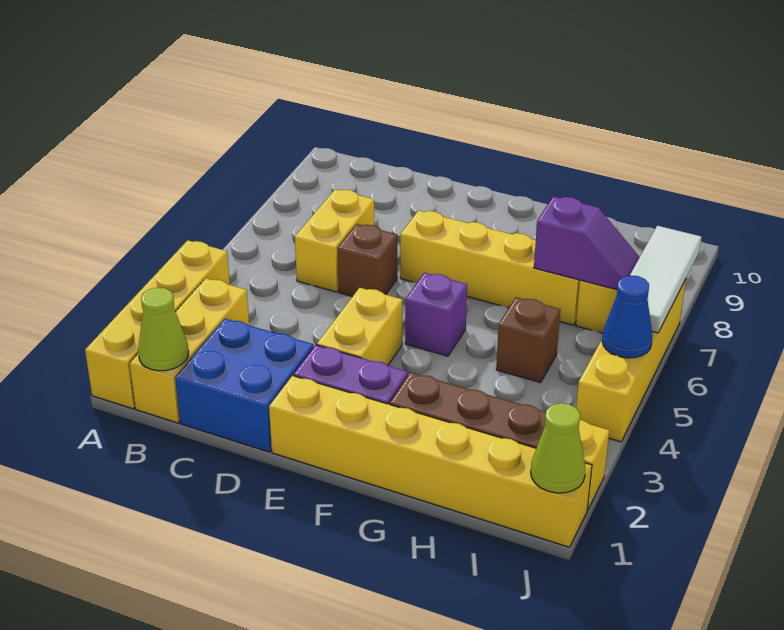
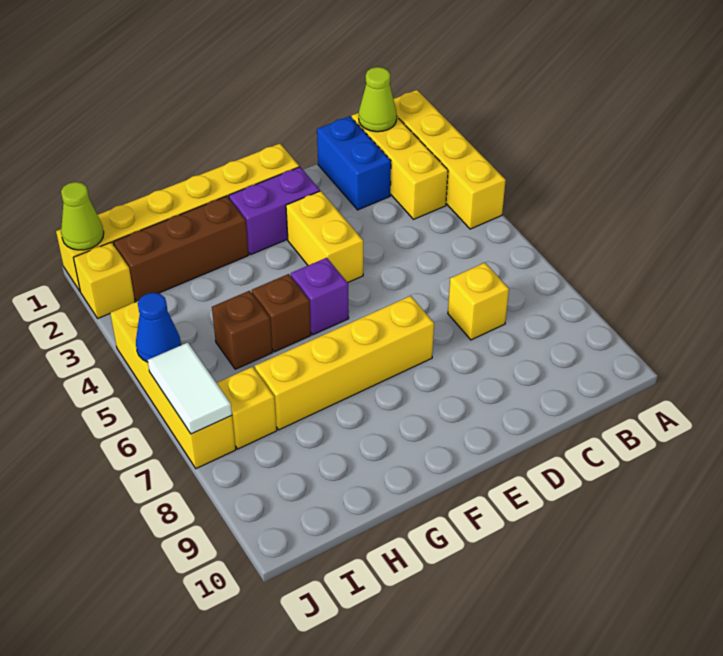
blue 2x2 brick [175,319,314,452] -> blue 1x2 brick [317,116,391,210]
yellow 1x2 brick [295,189,374,292] -> yellow 1x1 brick [448,263,509,340]
brown 1x1 brick [337,224,397,297] -> brown 1x1 brick moved to [252,274,311,352]
purple 1x2 slope [534,196,640,290] -> none
white 1x3 tile [630,226,701,333] -> white 1x2 tile [148,343,232,434]

